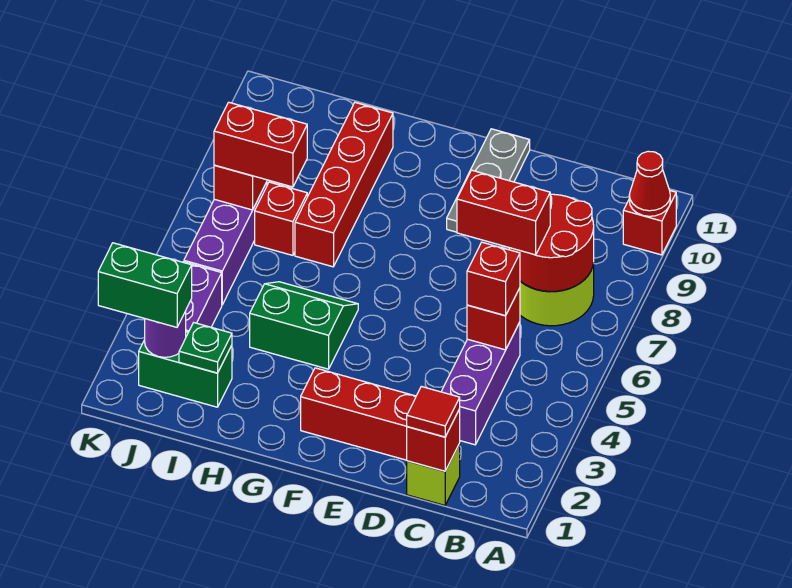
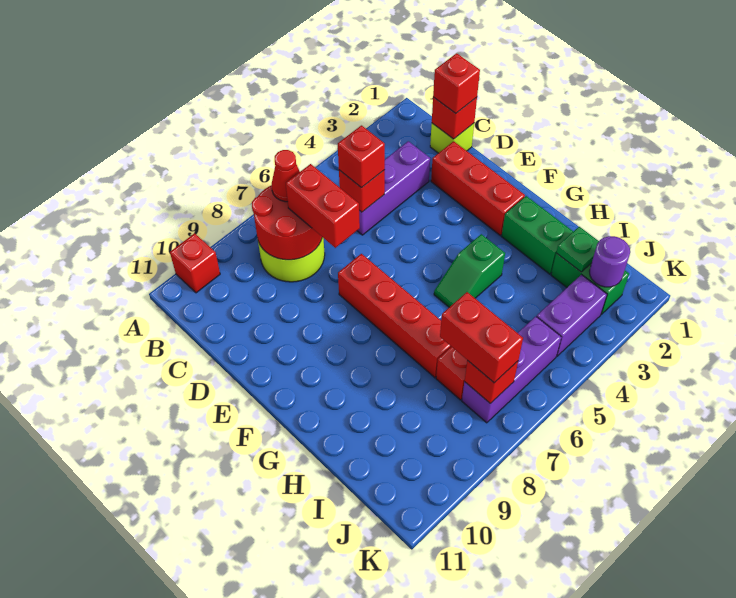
red 1x1 cone [629,151,670,216] -> red 1x1 cone moved to [272,150,300,202]
red 1x1 tile [407,386,460,437] -> red 1x1 brick [433,53,480,113]
grey 1x3 plate [447,129,530,232] -> none
green 2x2 slope [250,282,358,369] -> green 1x2 slope [434,234,505,307]
red 1x4 brick [295,103,393,267] -> red 1x4 brick turned to [338,254,451,378]
green 1x2 brick [98,243,192,327] -> green 1x2 brick moved to [501,196,573,274]

